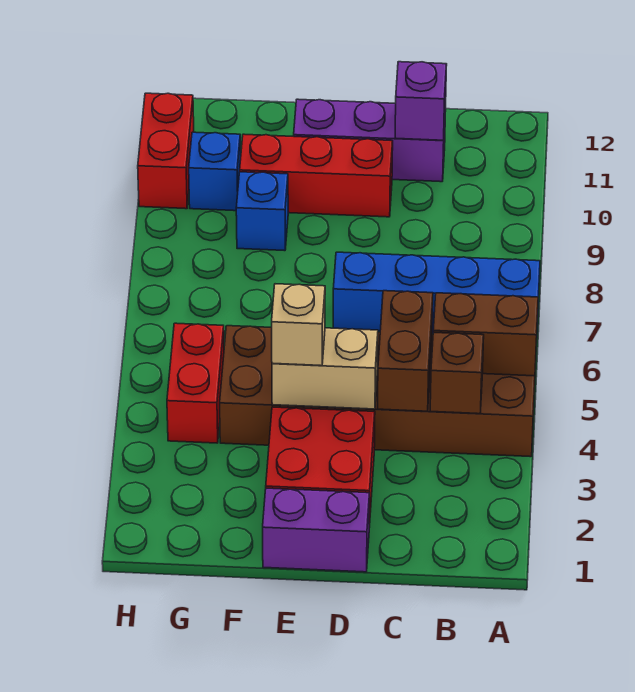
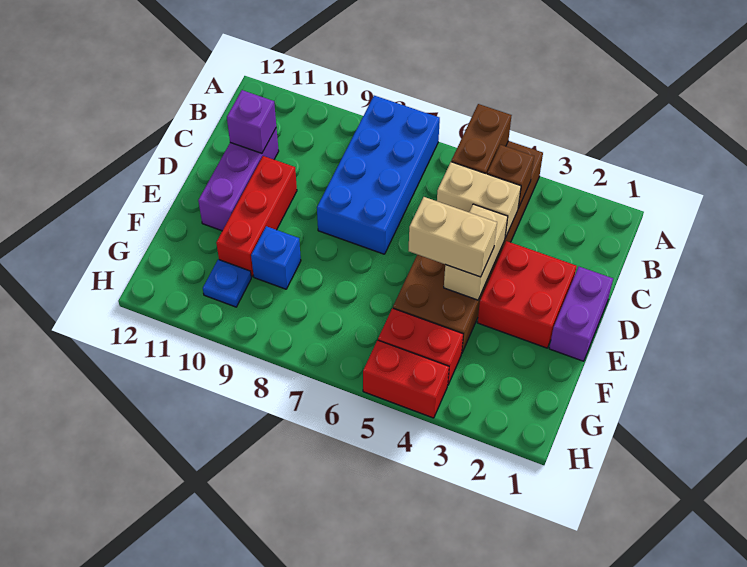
blue 1x4 brick [333,252,540,334] -> blue 2x4 brick [317,96,440,254]
brown 1x2 brick [378,291,433,411] -> tan 1x2 brick [437,162,521,238]
tan 1x1 brick [272,284,325,366] -> tan 1x2 brick [409,197,497,277]
blue 1x1 brick [189,132,241,211] -> blue 1x1 plate [203,259,251,307]
red 1x2 brick [138,93,194,209] -> red 1x2 brick moved to [363,340,449,418]

